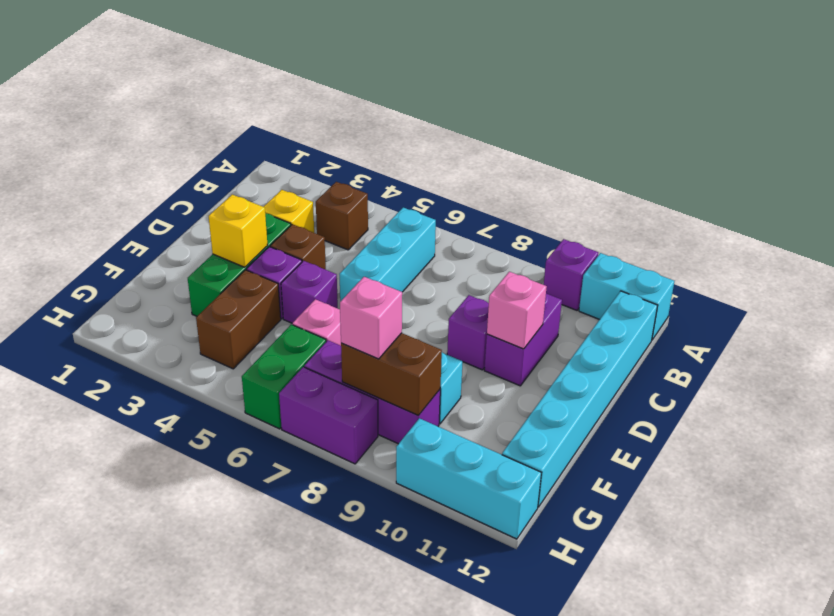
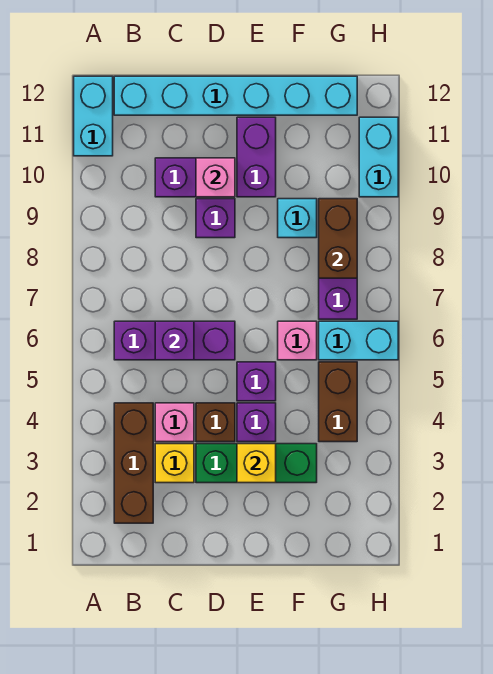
purple 1x1 brick [544,239,598,310] -> purple 1x1 brick moved to [155,321,194,360]
brown 1x1 brick [316,182,368,250] -> brown 1x3 brick [114,403,153,523]
cyan 1x3 brick [340,208,436,302] -> purple 1x3 brick [114,321,235,360]
brown 1x2 brick [196,270,281,369] -> brown 1x2 brick turned to [319,362,357,442]
green 1x2 brick [242,324,326,429] -> cyan 1x2 brick [319,321,398,360]
pink 1x1 brick [340,277,402,359] -> pink 1x1 brick moved to [155,403,194,442]
purple 1x2 brick [279,367,378,464] -> purple 1x2 brick moved to [237,117,276,197]
cyan 1x3 brick [396,418,541,539] -> cyan 1x2 brick [359,117,398,197]

